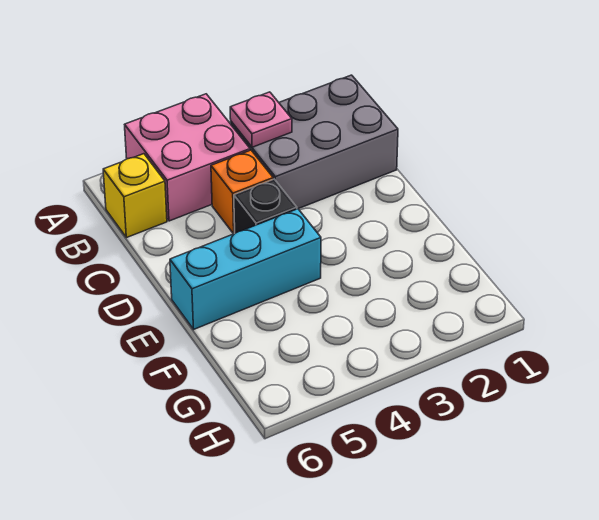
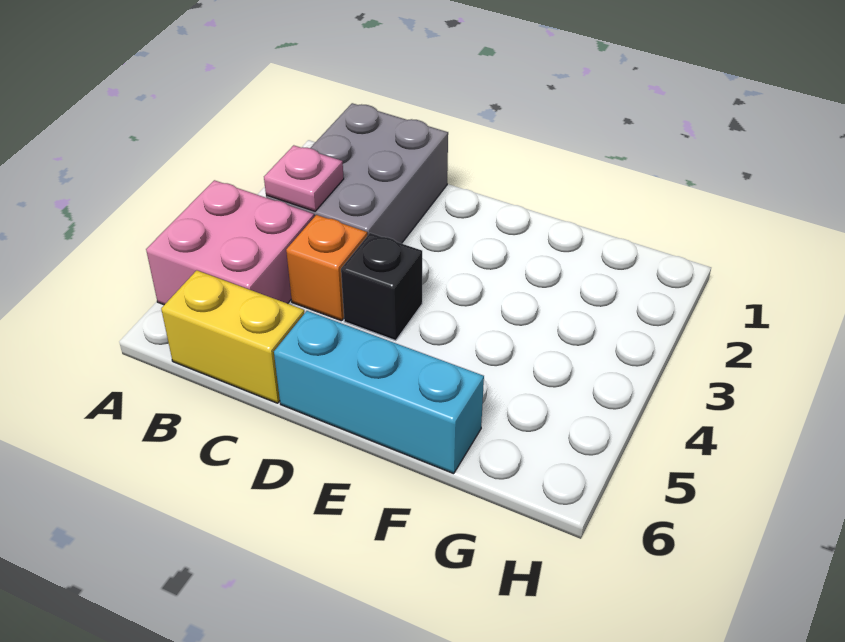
yellow 1x1 brick [103,154,167,238] -> yellow 1x2 brick [161,270,304,403]
cyan 1x3 brick [170,209,321,329] -> cyan 1x3 brick turned to [274,311,484,474]

